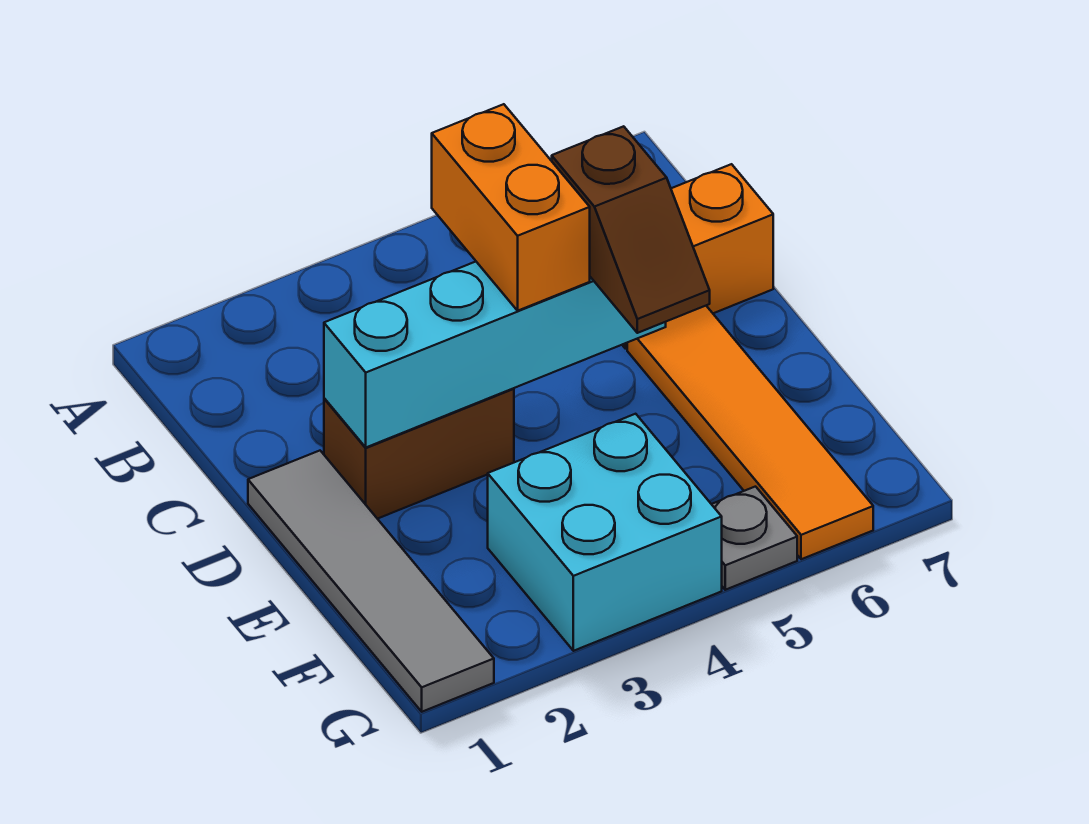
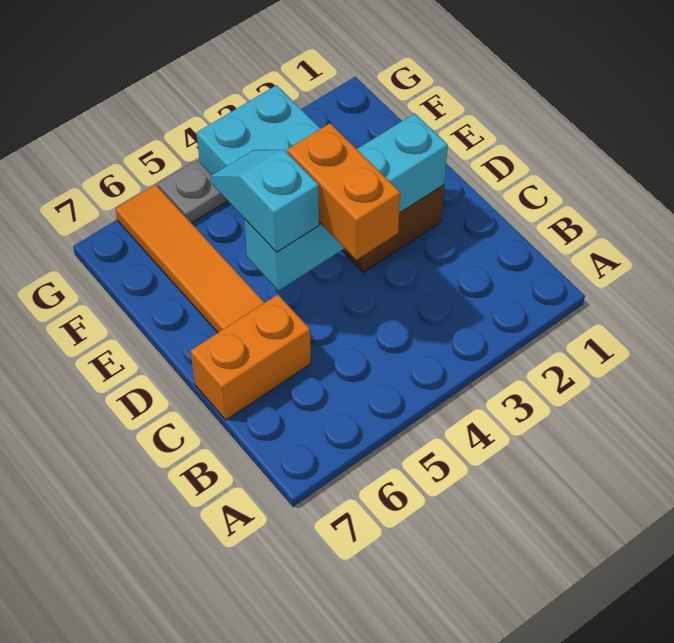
grey 1x4 tile [248,451,494,712] -> none
brown 1x2 slope [552,126,710,333] -> cyan 1x2 slope [211,150,319,252]

